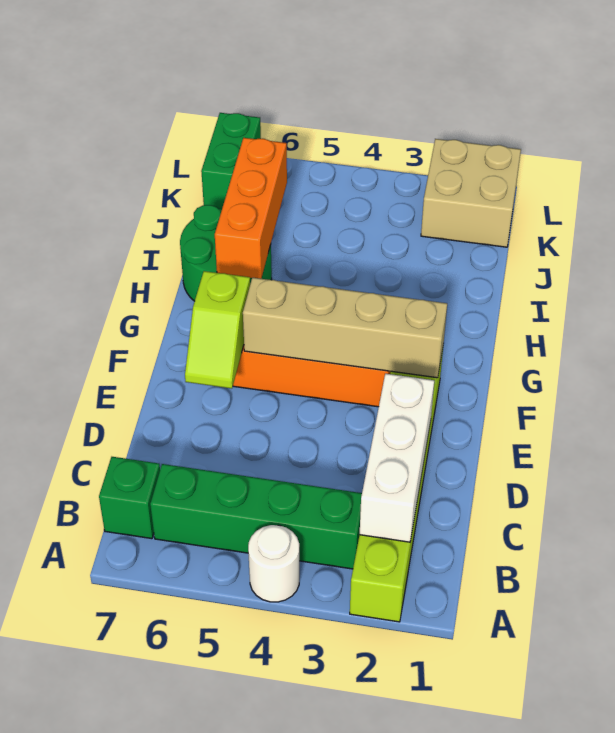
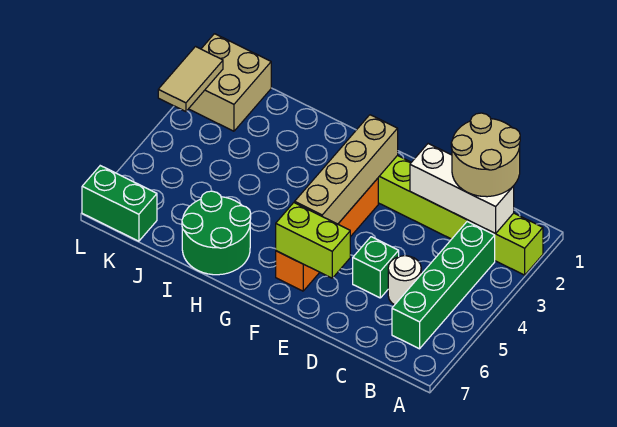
white 1x1 round brick [248,525,299,602] -> white 1x1 round brick moved to [388,256,421,305]
none -> tan 2x2 round brick [451,113,520,197]
green 1x1 brick [99,457,160,539] -> green 1x1 brick moved to [353,237,399,298]
lime 1x2 slope [185,271,250,389] -> lime 1x2 brick [276,203,350,278]
orange 1x3 brick [215,138,287,279] -> none
none -> tan 1x2 tile [158,47,223,112]

